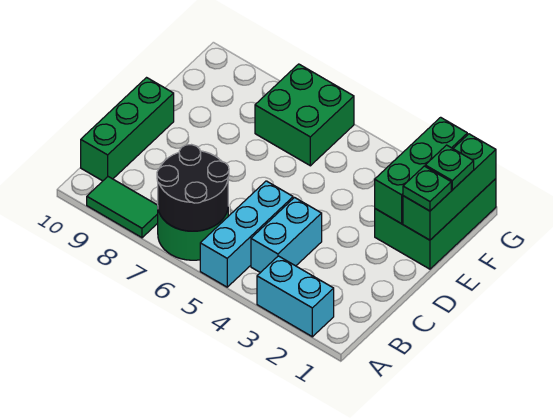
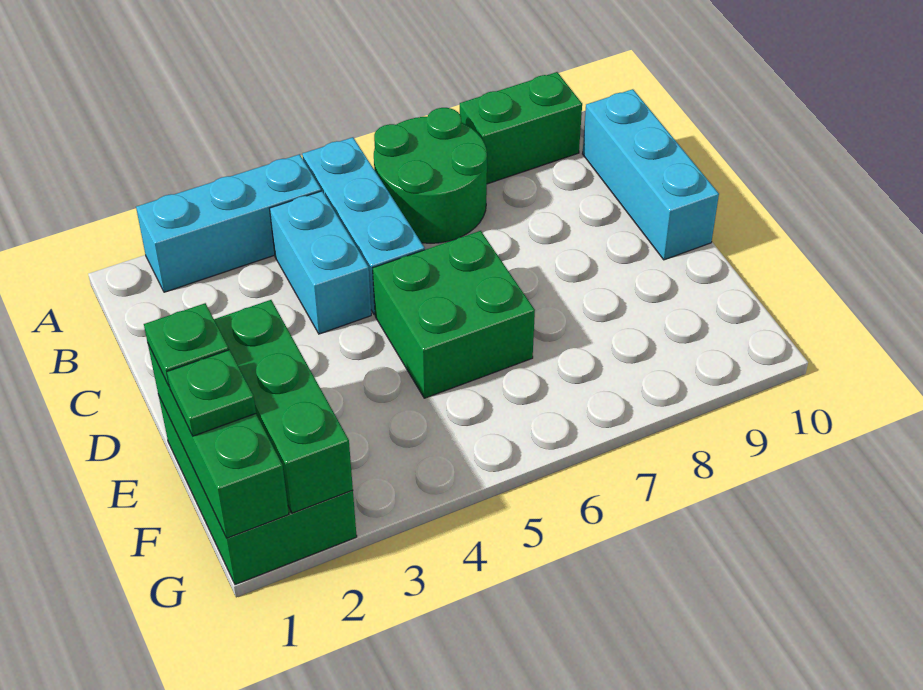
cyan 1x2 brick [257,256,334,337] -> cyan 1x3 brick [136,154,321,292]
black 2x2 round brick [157,145,229,231] -> none
green 1x2 tile [87,177,158,238] -> green 1x2 brick [460,72,582,184]
green 1x3 brick [81,78,174,181] -> cyan 1x3 brick [583,89,719,260]
green 2x2 brick [255,64,354,166] -> green 2x2 brick moved to [373,231,535,398]

